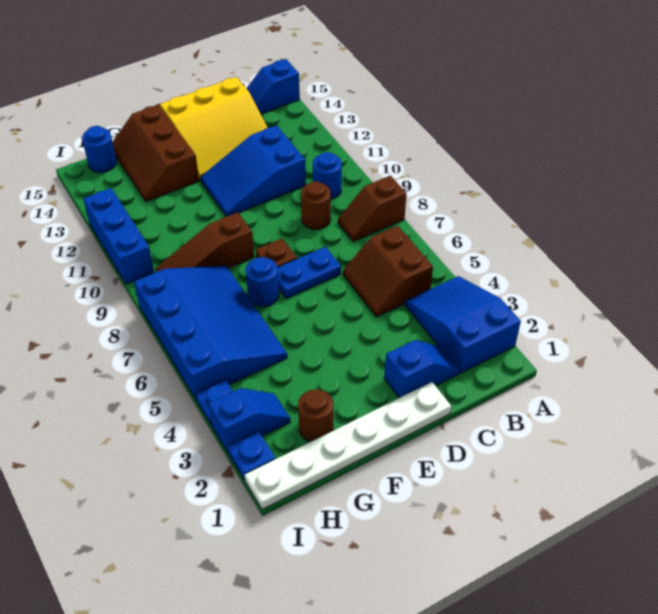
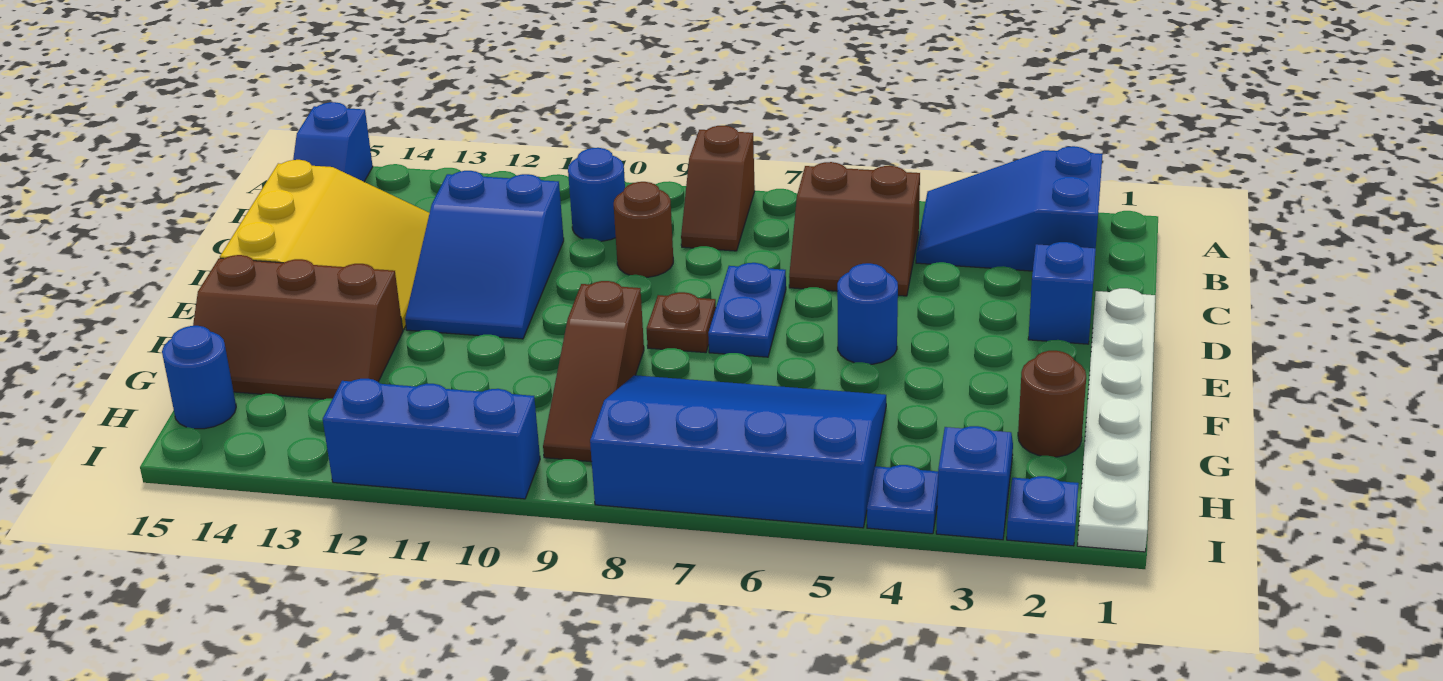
blue 1x1 round brick [246,257,279,307] -> blue 1x1 round brick moved to [837,263,898,364]

